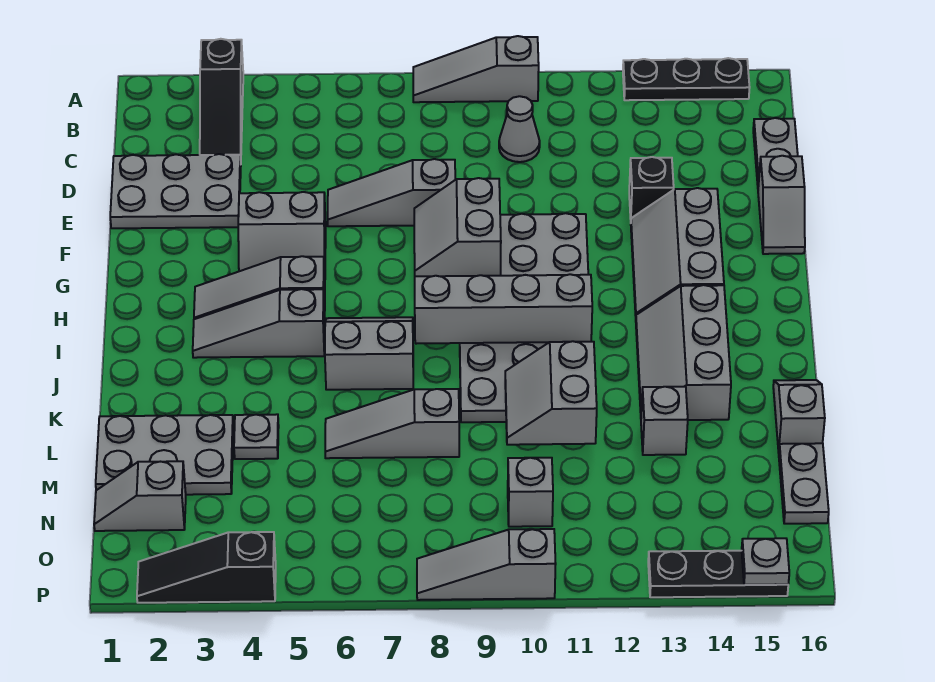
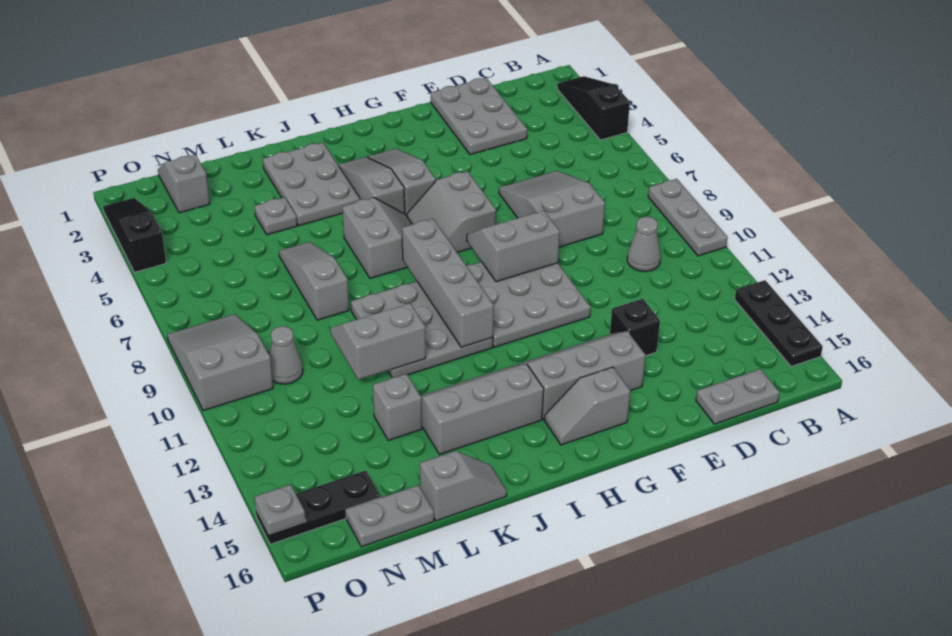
black 1x3 slope [200,39,243,160] -> black 1x3 slope turned to [557,76,630,140]
grey 1x3 slope [413,36,539,102] -> grey 1x3 plate [648,179,728,256]
grey 1x3 slope [328,159,455,226] -> grey 2x3 slope [499,171,605,247]
grey 1x2 slope [758,156,805,254] -> grey 1x2 slope moved to [544,367,630,445]
grey 2x2 slope [238,192,326,277] -> grey 2x2 slope moved to [407,171,496,253]
grey 2x3 plate [96,415,233,495] -> grey 2x3 plate moved to [263,142,360,226]
grey 1x1 brick [508,458,553,527] -> grey 1x1 cone [269,326,303,384]
grey 1x3 slope [417,529,556,600] -> grey 2x3 slope [167,314,273,411]
black 1x3 plate [648,551,788,597] -> black 1x3 plate turned to [256,470,381,544]

